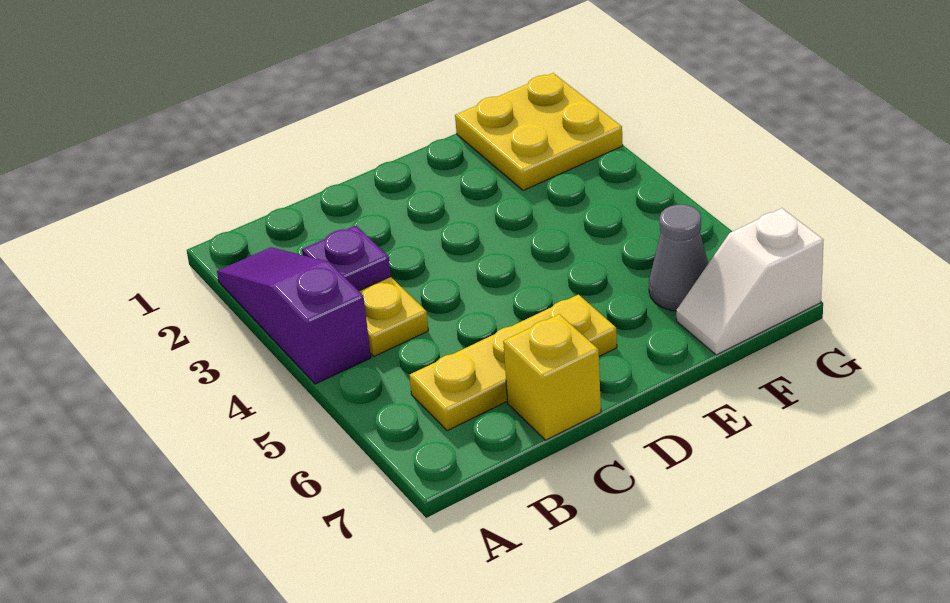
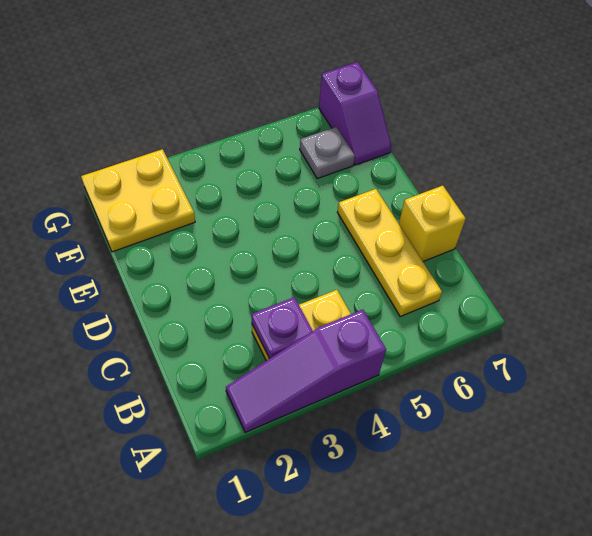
grey 1x1 cone [649,205,708,311] -> grey 1x1 plate [300,127,355,179]
white 1x2 slope [676,208,824,355] -> purple 1x2 slope [319,62,392,165]

